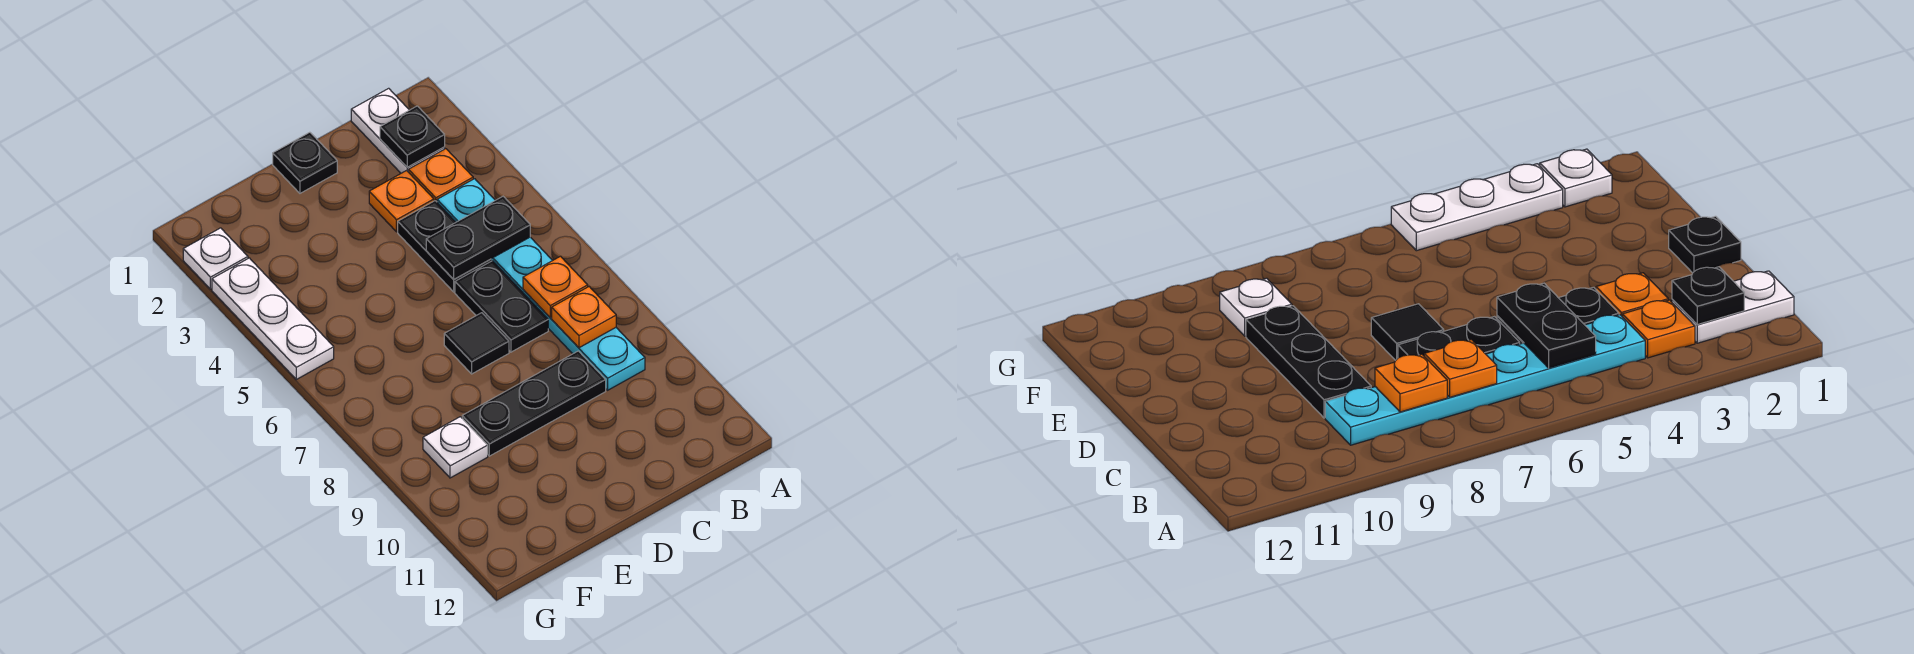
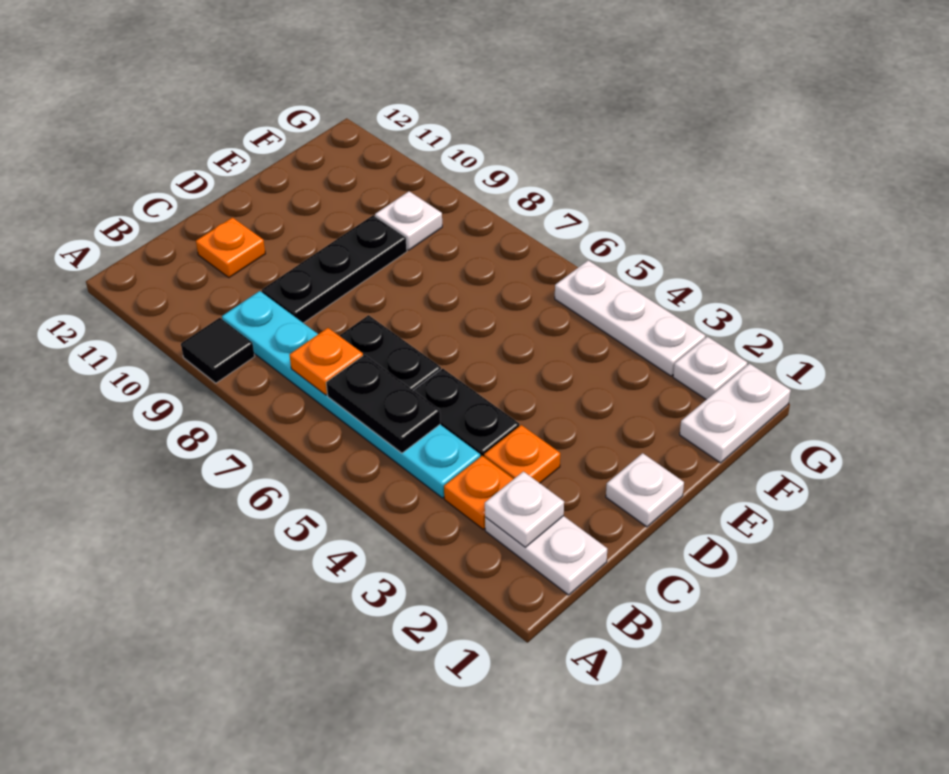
black 1x1 plate [380,106,445,167] -> white 1x1 plate [485,472,564,547]
black 1x2 plate [426,196,530,279] -> black 1x2 plate turned to [326,355,440,453]
orange 1x1 plate [552,287,616,348] -> orange 1x1 plate moved to [196,218,265,278]
black 1x1 plate [273,132,337,193] -> white 1x1 plate [606,453,684,527]
black 1x1 tile [444,313,509,374] -> black 1x1 tile moved to [181,318,255,383]
none -> white 1x2 plate [680,364,791,463]

